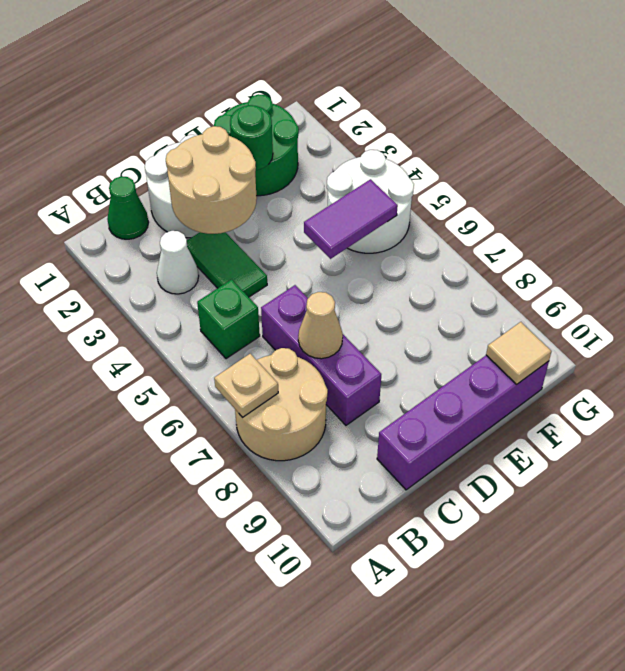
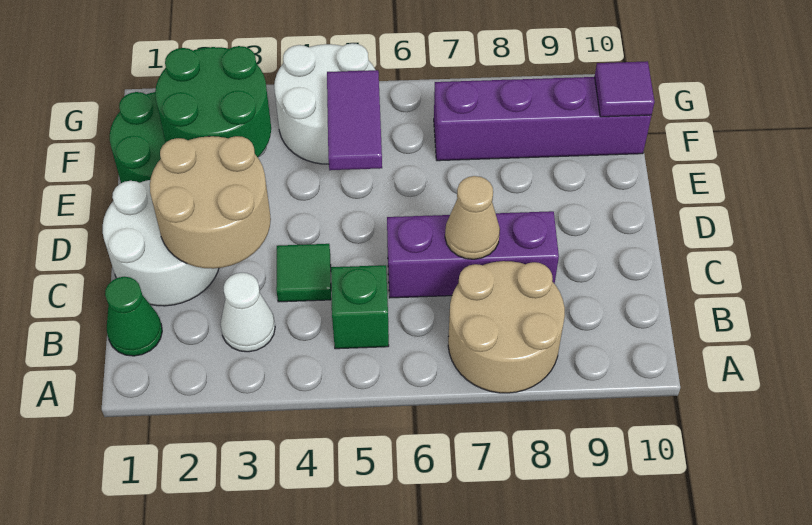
tan 1x1 plate [214,354,278,417] -> none
green 1x2 tile [187,232,267,297] -> green 1x1 tile [276,244,331,302]
purple 1x4 brick [377,355,549,490] -> purple 1x4 brick turned to [434,77,652,161]
green 1x1 round brick [230,105,273,170] -> green 2x2 round brick [155,46,271,157]
tan 1x1 tile [486,322,552,384] -> purple 1x1 tile [595,61,655,117]

